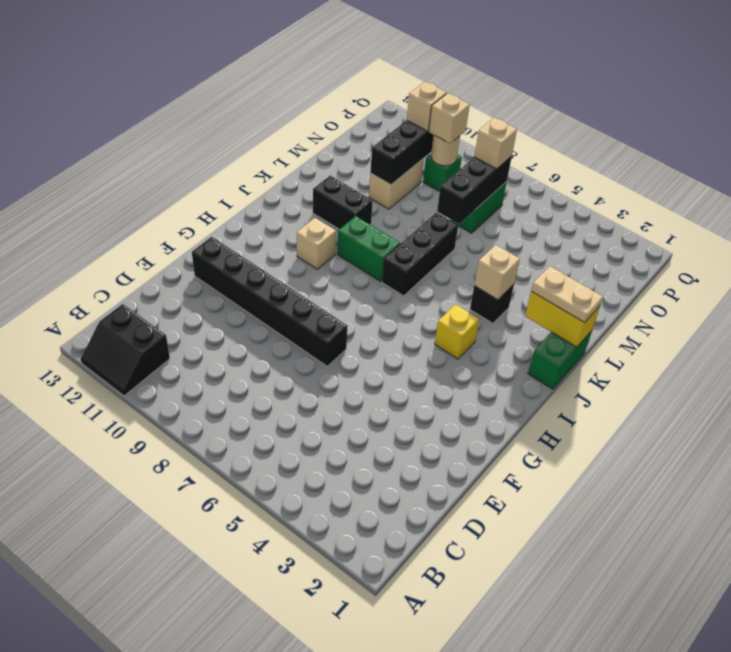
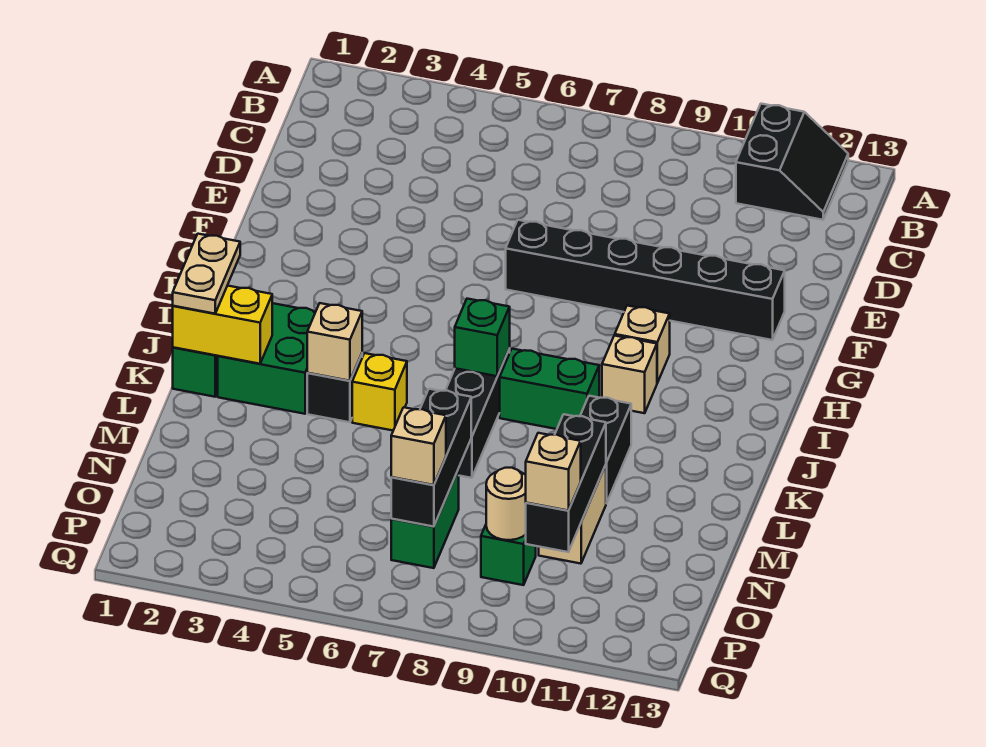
black 2x2 slope [81,304,170,396] -> black 2x2 slope turned to [736,104,848,220]
yellow 1x1 brick [435,304,479,359] -> yellow 1x1 brick moved to [352,353,407,430]
none -> green 2x2 brick [218,303,316,414]
none -> green 1x1 brick [455,299,510,376]
tan 1x2 plate [531,266,603,323] -> tan 1x2 plate turned to [173,234,240,314]
black 1x2 brick [313,175,373,229] -> black 1x2 brick turned to [580,396,631,503]
tan 1x1 brick [429,93,470,144] -> tan 1x1 brick moved to [615,306,670,383]

